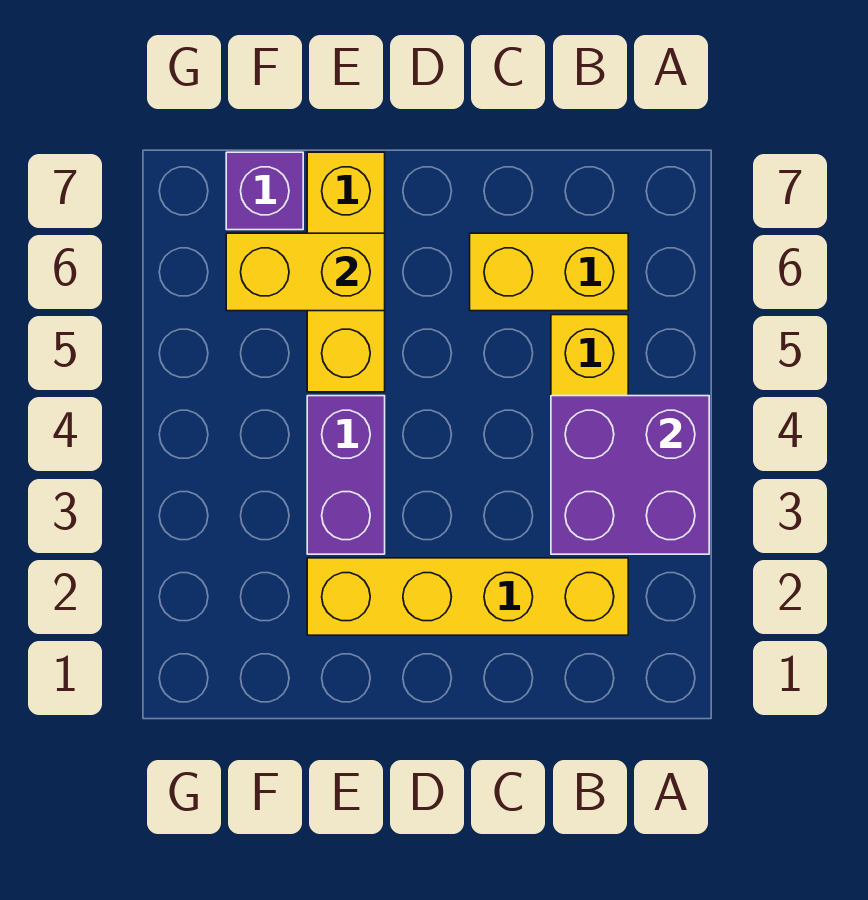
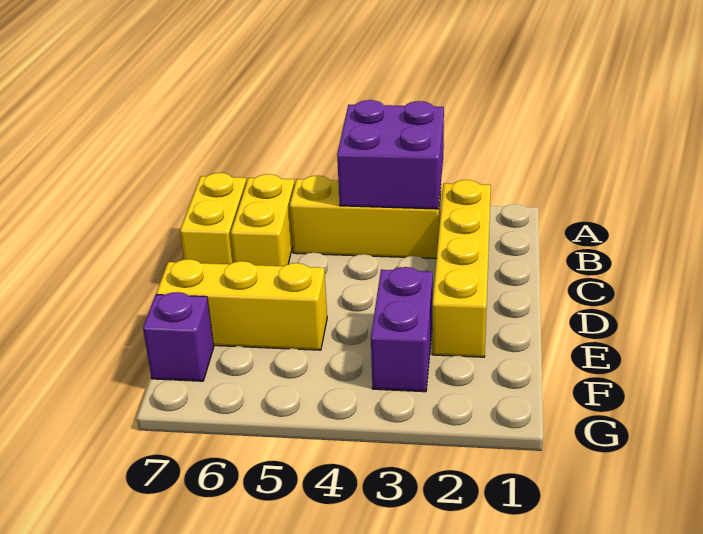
purple 1x2 brick [307,396,385,554] -> purple 1x2 brick turned to [371,267,433,392]
yellow 1x2 brick [226,233,385,311] -> yellow 1x2 brick moved to [180,173,246,264]

